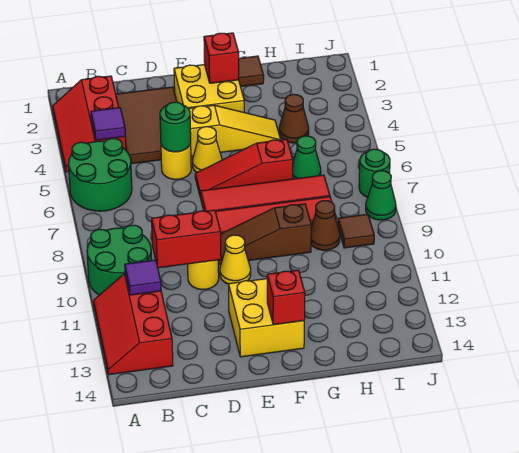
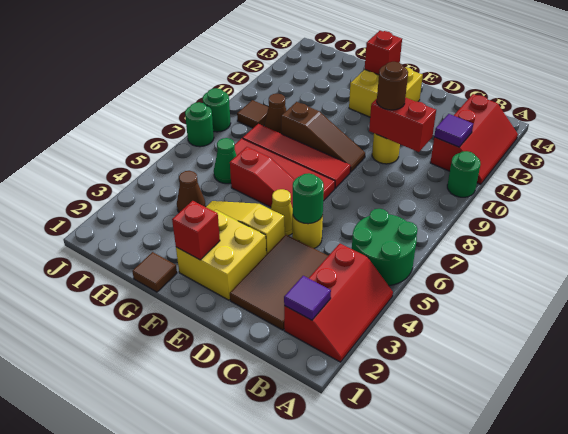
green 2x2 round brick [87,225,152,295] -> green 1x1 round brick [447,151,481,197]
purple 1x1 tile [91,108,125,140] -> purple 1x1 tile moved to [284,276,331,320]
none -> brown 1x1 round brick [377,62,408,110]
yellow 1x1 cone [220,235,251,284] -> none
green 1x1 cone [366,171,396,220] -> green 1x1 round brick [203,88,231,132]

